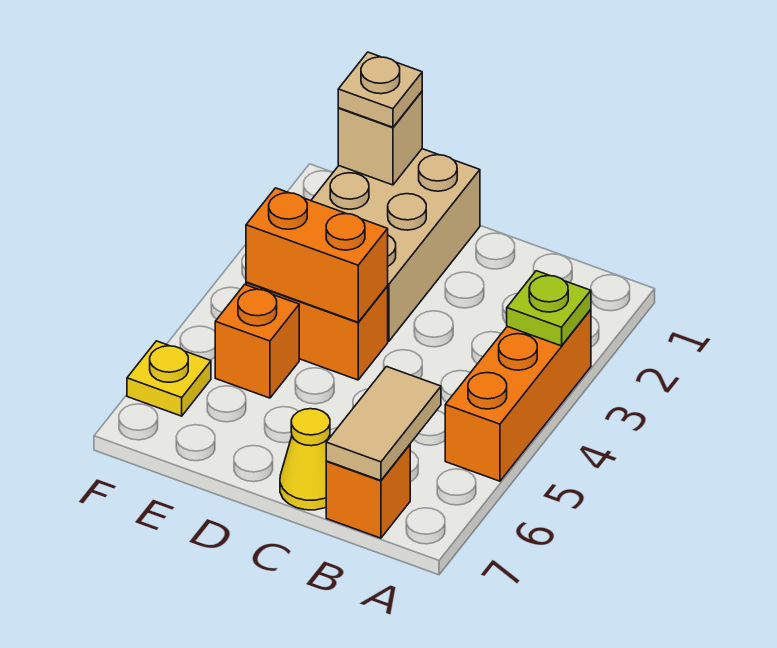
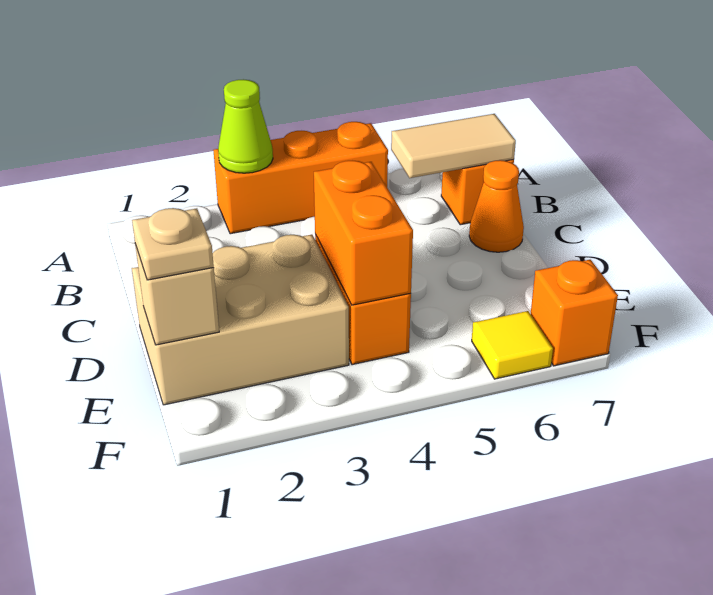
lime 1x1 plate [507,271,591,346] -> lime 1x1 cone [218,79,273,173]
yellow 1x1 cone [280,409,330,510] -> orange 1x1 cone [469,160,524,252]
orange 1x1 brick [215,285,299,398] -> orange 1x1 brick moved to [531,260,618,366]
yellow 1x1 plate [127,341,211,416] -> yellow 1x1 tile [472,311,553,379]

